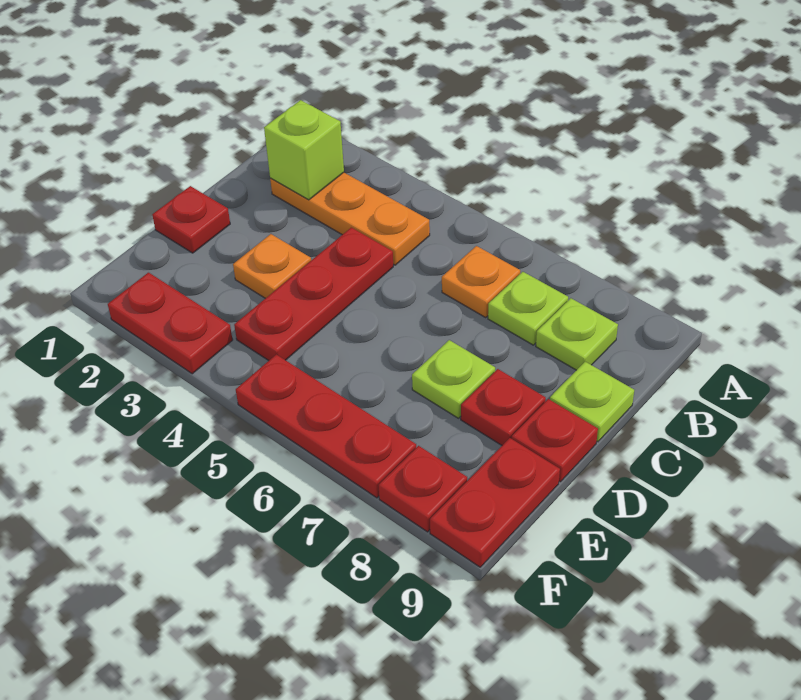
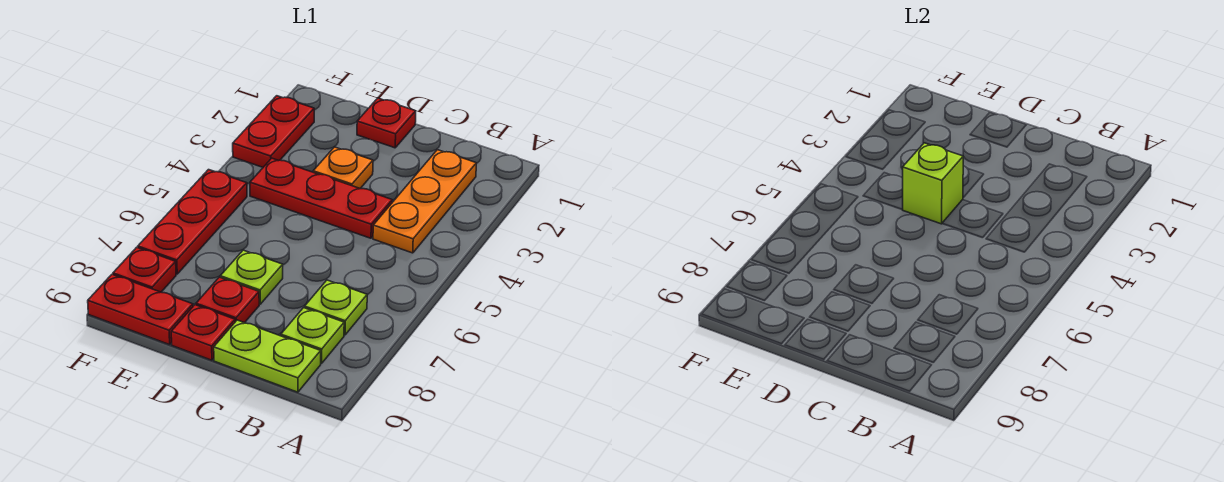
lime 1x1 brick [264,100,344,200] -> lime 1x1 brick moved to [903,143,963,224]
orange 1x1 plate [442,246,520,317] -> none
lime 1x1 plate [550,362,634,442] -> lime 1x2 plate [214,320,321,392]

